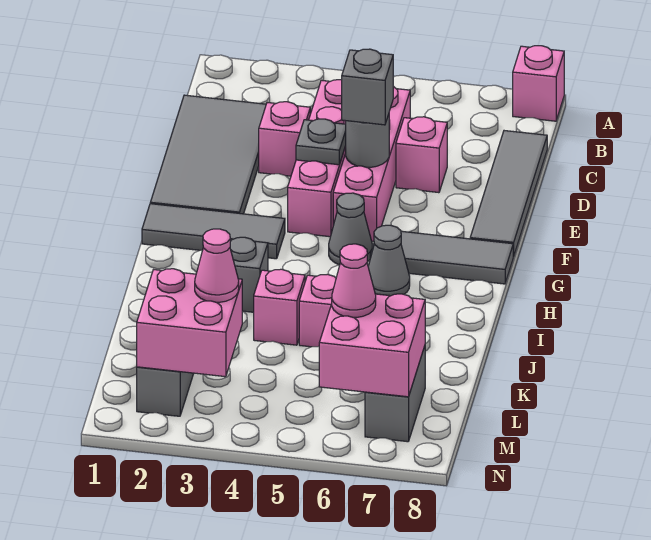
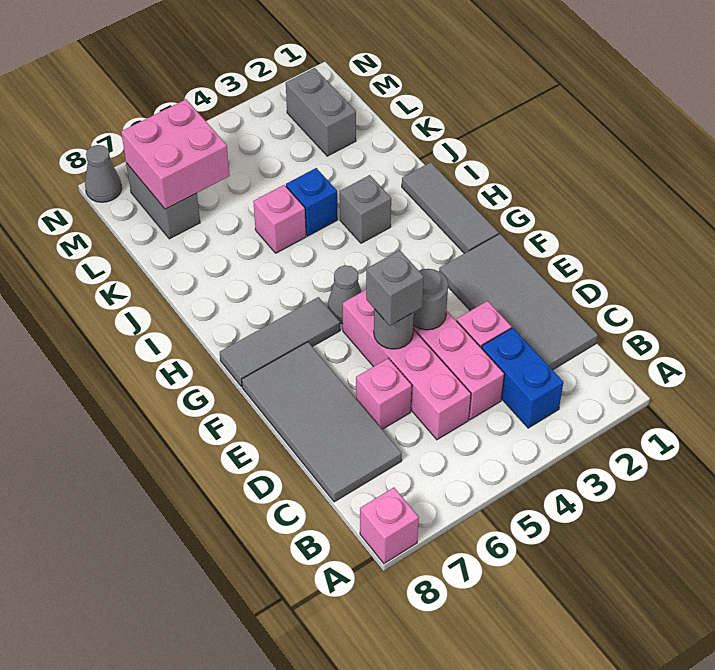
none -> blue 1x2 brick [482,328,563,428]
grey 1x4 tile [470,131,547,257] -> grey 2x4 tile [242,342,402,502]
grey 1x1 plate [296,119,346,165] -> grey 1x1 round brick [413,269,448,330]
grey 1x3 tile [142,204,285,259] -> grey 1x3 tile turned to [402,162,499,253]
grey 1x1 cone [368,225,410,296] -> grey 1x1 cone moved to [85,145,122,202]
pink 1x1 brick [254,269,305,345] -> blue 1x1 brick [286,168,338,236]
pink 2x2 brick [137,269,242,377] -> none
pink 1x1 cone [195,229,239,302] -> none
pink 1x1 cone [332,244,376,318] -> none

